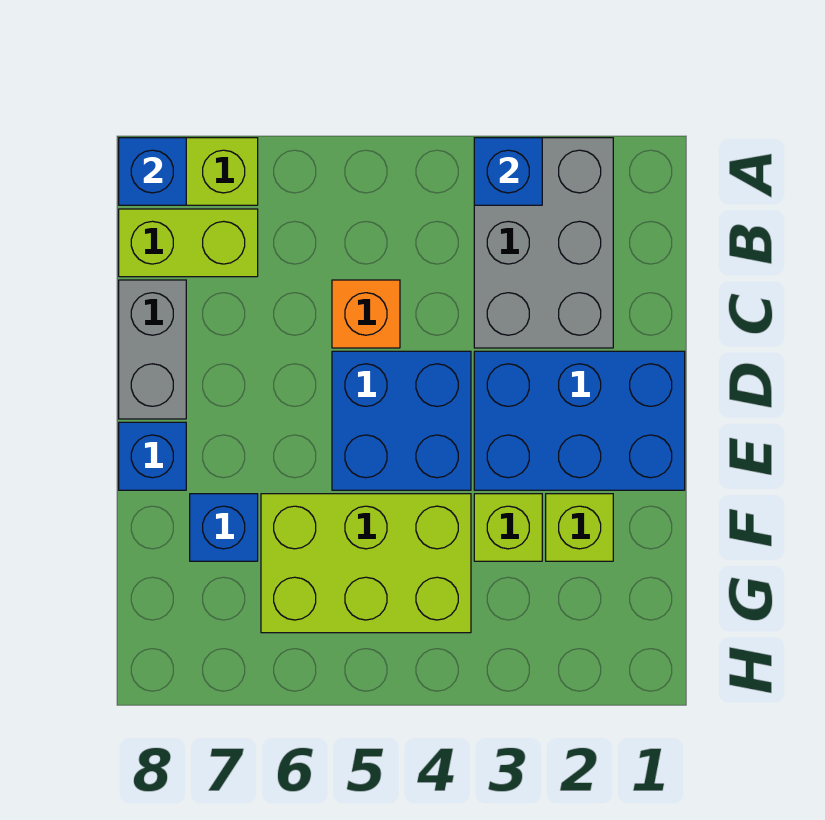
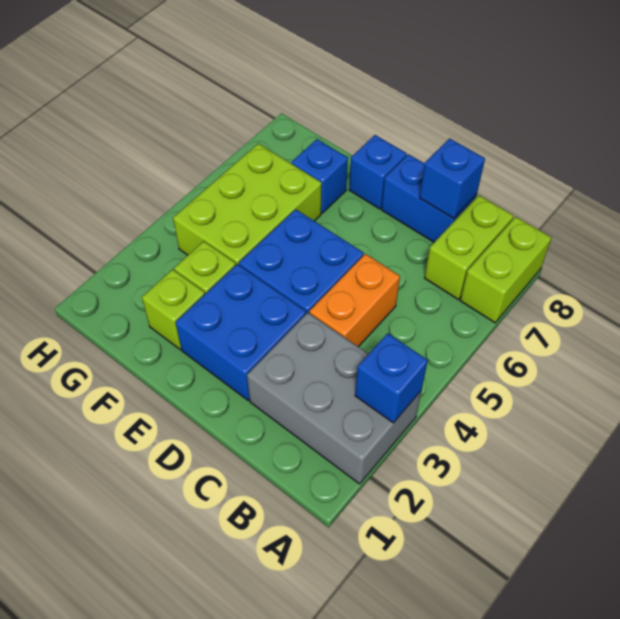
blue 1x1 brick [119,138,186,205] -> blue 1x1 brick moved to [420,138,485,218]
orange 1x1 brick [332,280,400,348] -> orange 1x2 brick [309,254,400,347]
grey 1x2 brick [119,280,186,419] -> blue 1x2 brick [381,154,477,242]
blue 2x3 brick [474,351,685,490] -> blue 2x2 brick [176,264,306,400]

